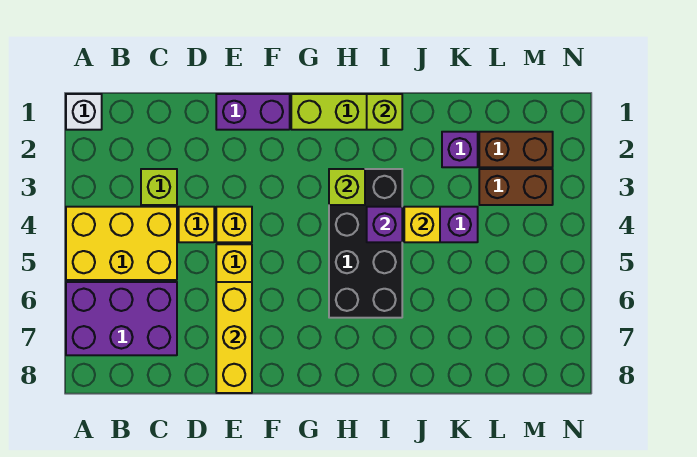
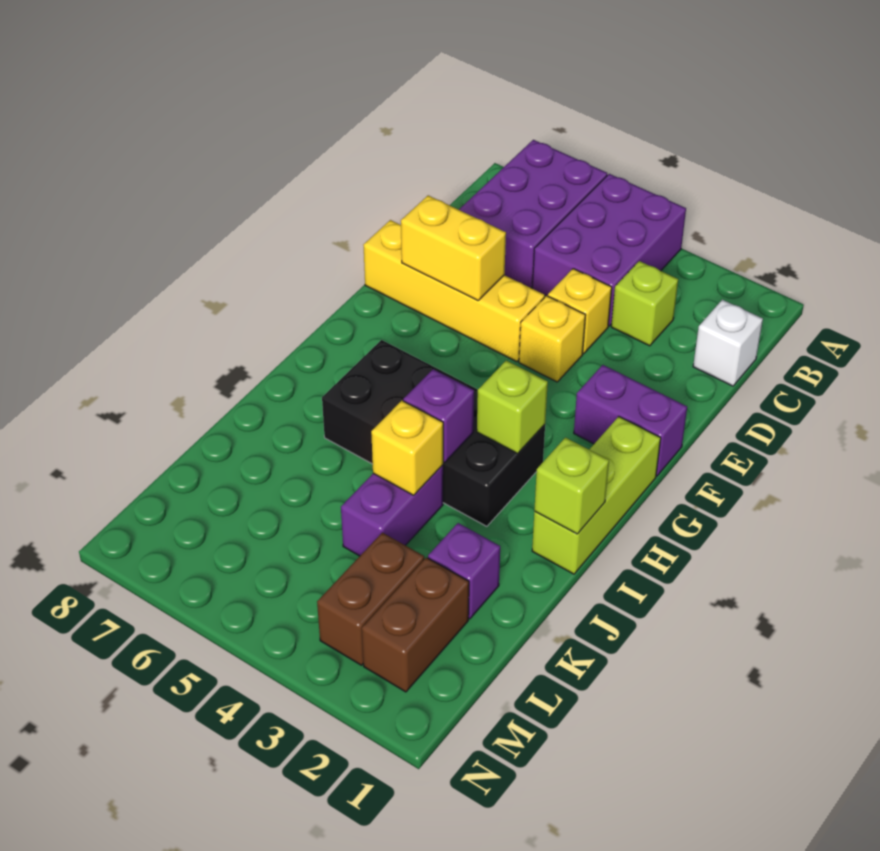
white 1x1 brick [66,94,102,130] -> white 1x1 brick moved to [693,300,763,386]
yellow 2x3 brick [66,207,177,280] -> purple 2x3 brick [532,174,686,326]
purple 1x2 brick [216,94,290,130] -> purple 1x2 brick turned to [574,365,687,476]
yellow 1x3 brick [216,282,252,393] -> yellow 1x2 brick [401,195,506,301]

